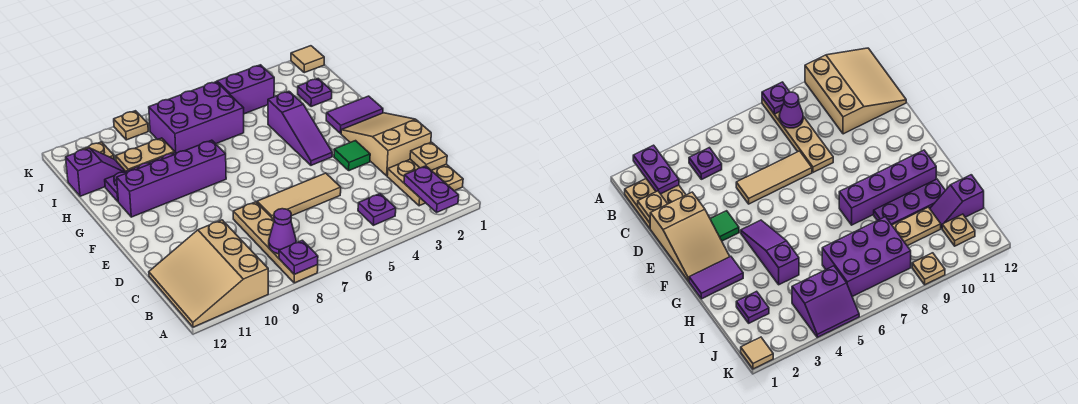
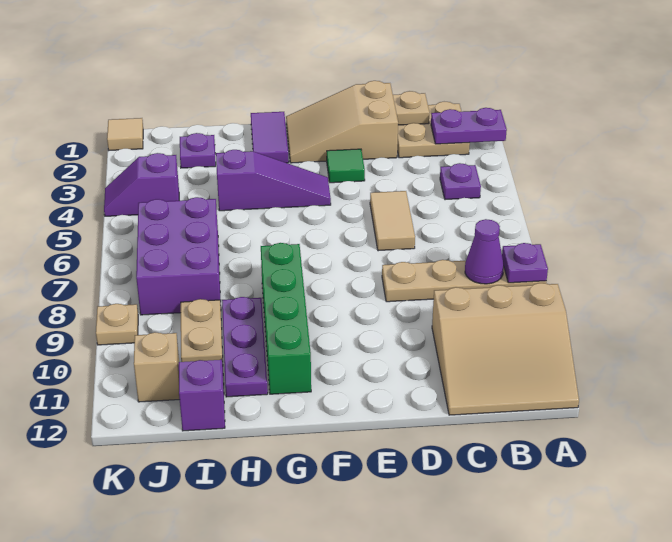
tan 1x3 tile [257,173,341,220] -> tan 1x2 tile [370,191,415,251]
purple 1x4 brick [117,140,226,217] -> green 1x4 brick [261,243,311,394]
purple 2x2 slope [216,65,274,114] -> purple 1x2 slope [104,153,179,216]
tan 1x1 plate [81,142,114,159] -> tan 1x1 brick [134,332,180,402]

